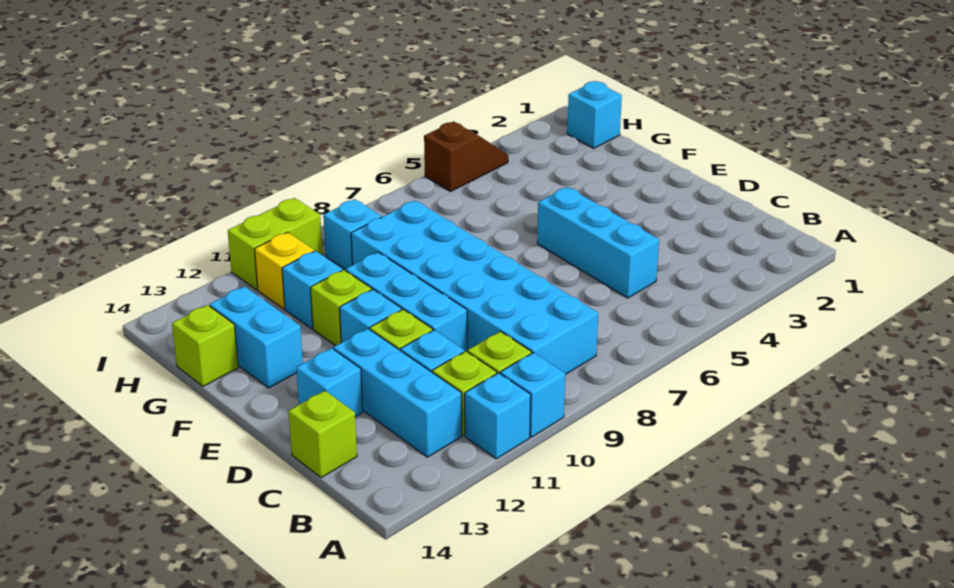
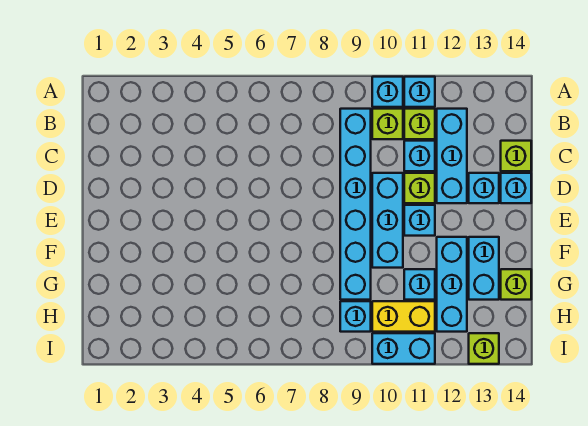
cyan 2x6 brick [351,200,598,374] -> cyan 1x6 brick [340,109,371,300]
cyan 1x3 brick [537,187,659,298] -> cyan 1x3 brick moved to [437,237,467,332]
lime 1x1 brick [310,270,372,346] -> lime 1x1 brick moved to [469,333,499,364]
cyan 1x1 brick [567,81,622,148] -> cyan 1x1 brick moved to [501,173,531,203]
yellow 1x1 brick [255,232,314,309] -> yellow 1x2 brick [372,301,435,332]
brown 1x2 slope [424,122,508,192] -> none
lime 1x2 brick [228,198,323,290] -> cyan 1x2 brick [372,333,435,364]

